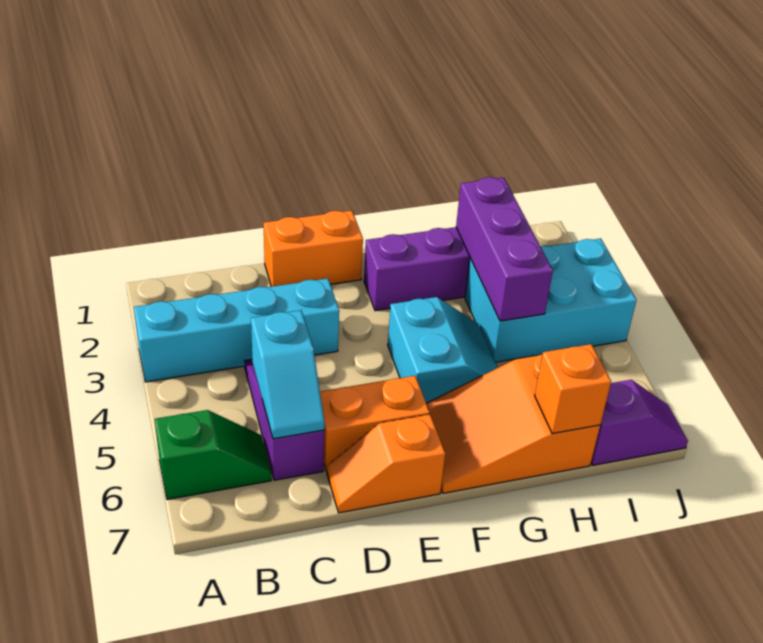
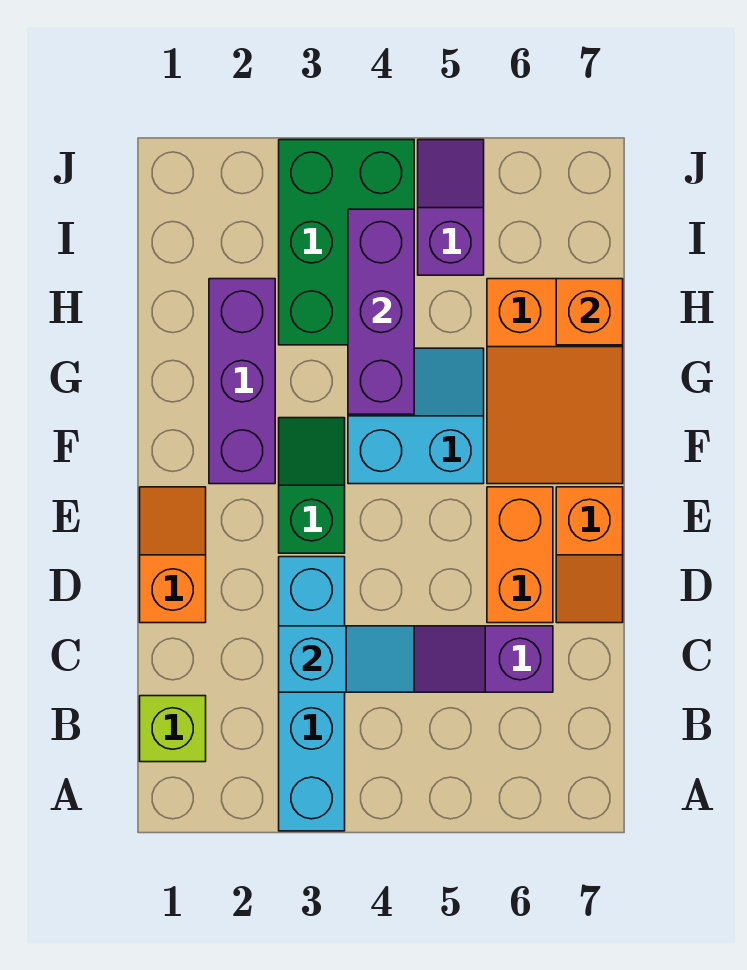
green 1x2 slope [155,410,271,500] -> green 1x2 slope moved to [279,418,345,553]
none -> lime 1x1 brick [140,696,206,762]
cyan 1x2 slope [251,310,325,439] -> cyan 1x2 slope moved to [279,626,414,692]
orange 1x2 brick [264,211,363,287] -> orange 1x2 slope [140,487,206,623]
purple 1x3 brick [456,177,553,321] -> purple 1x3 brick turned to [348,209,414,414]
cyan 2x3 brick [465,238,636,362] -> green 2x3 brick [279,140,414,345]
purple 1x2 slope [591,380,688,465] -> purple 1x2 slope moved to [418,140,484,275]

